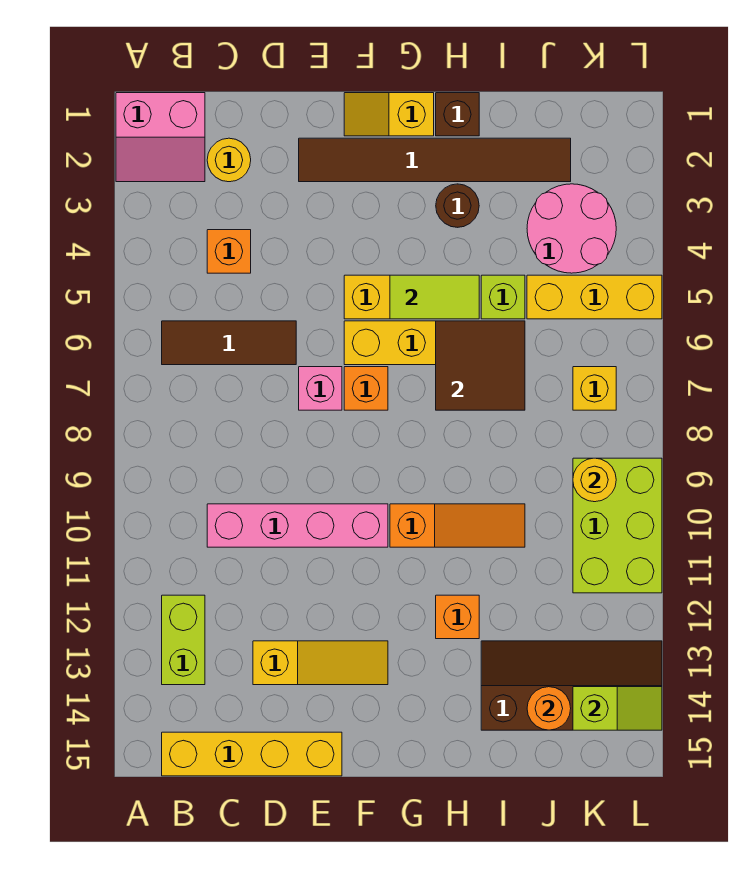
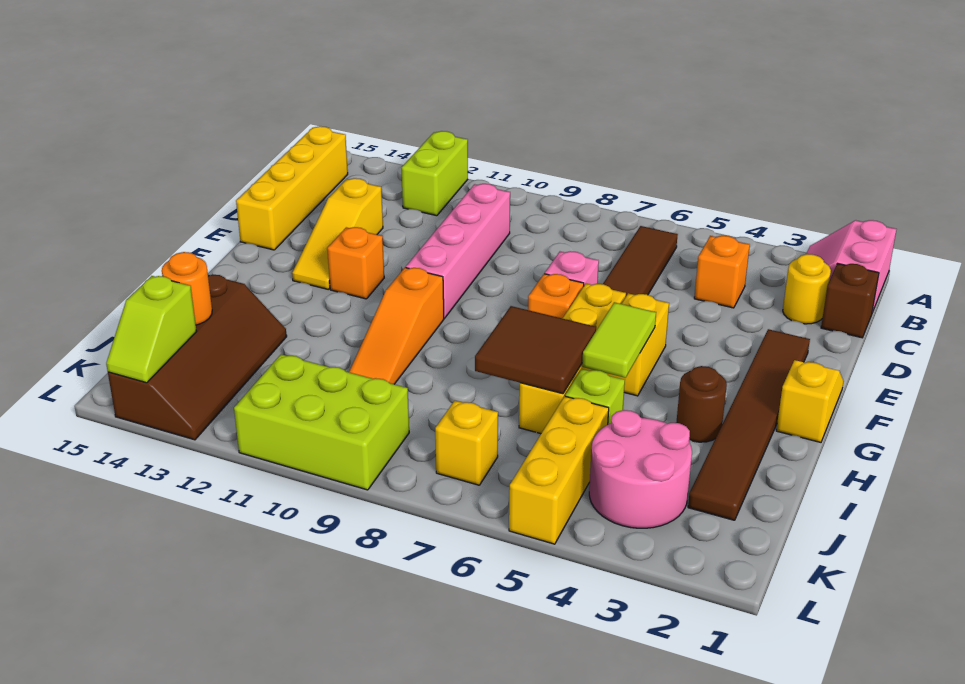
lime 1x2 brick [162,595,205,685] -> lime 1x2 brick turned to [401,131,468,216]
brown 1x1 brick [436,93,479,136] -> brown 1x1 brick moved to [821,264,879,338]
orange 1x1 brick [436,595,479,639] -> orange 1x1 brick moved to [327,227,384,299]
yellow 1x1 round brick [573,458,616,502] -> none

